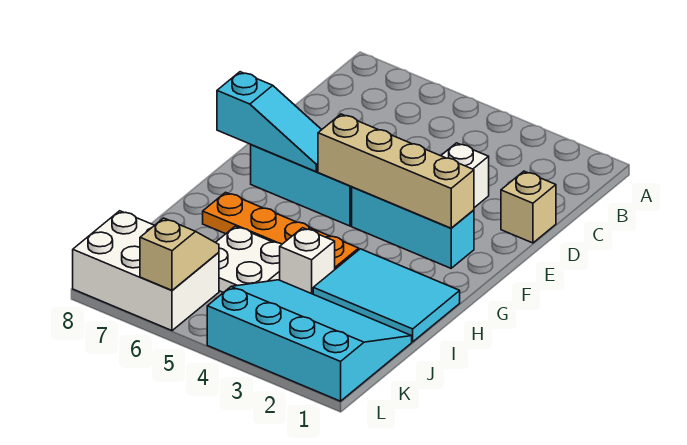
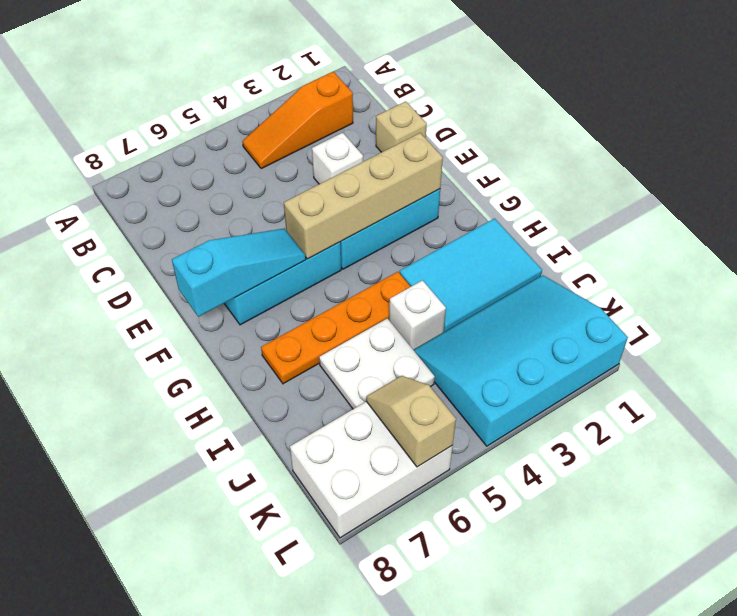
none -> orange 1x3 slope [242,72,353,169]

